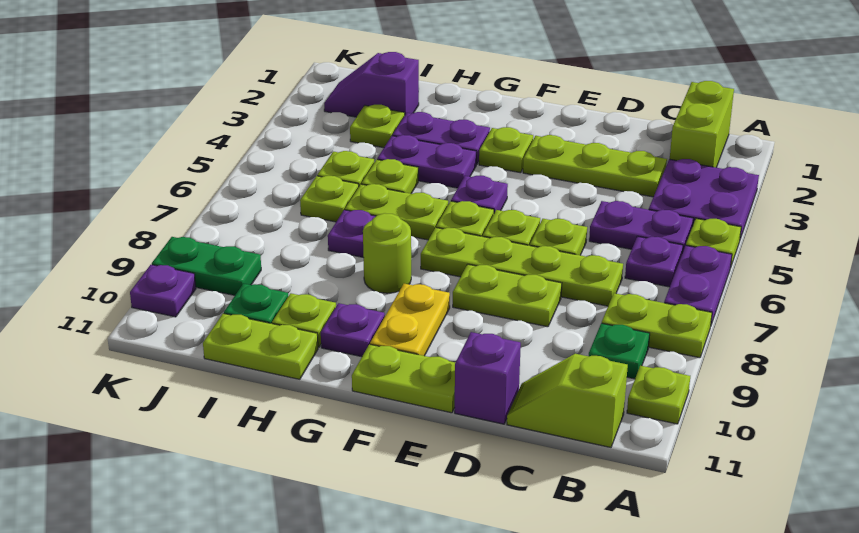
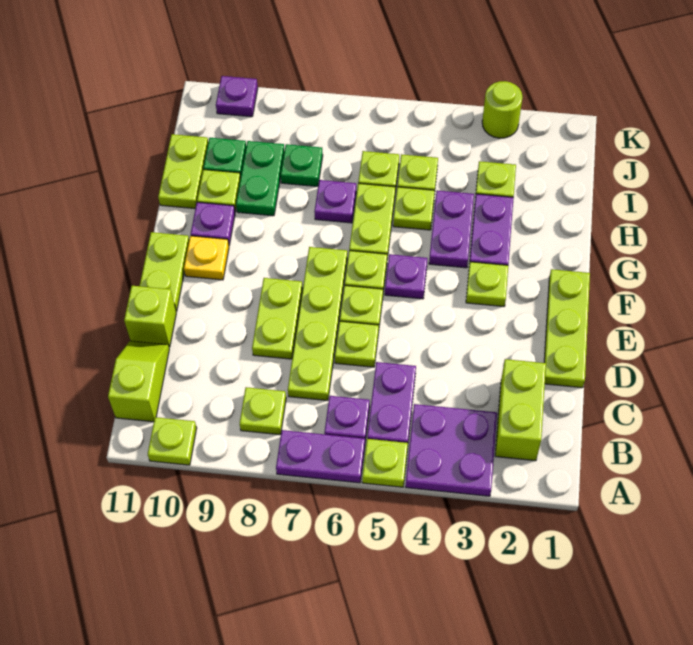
lime 1x2 plate [602,293,712,358] -> lime 1x1 plate [240,387,286,435]
lime 1x2 brick [670,81,734,168] -> lime 1x2 brick turned to [495,359,546,461]
green 1x1 plate [589,323,650,379] -> green 1x1 plate moved to [281,144,323,186]
lime 1x3 plate [523,135,667,197] -> lime 1x3 plate moved to [544,269,590,388]
purple 1x1 brick [455,332,521,424] -> lime 1x1 brick [124,286,176,347]
yellow 1x2 plate [370,284,450,356] -> yellow 1x1 plate [184,236,229,280]
lime 1x1 round brick [363,213,411,293] -> lime 1x1 round brick moved to [482,81,522,138]
purple 1x2 slope [324,52,419,117] -> none
green 1x2 plate [152,237,261,295] -> green 1x2 plate moved to [236,141,284,216]

